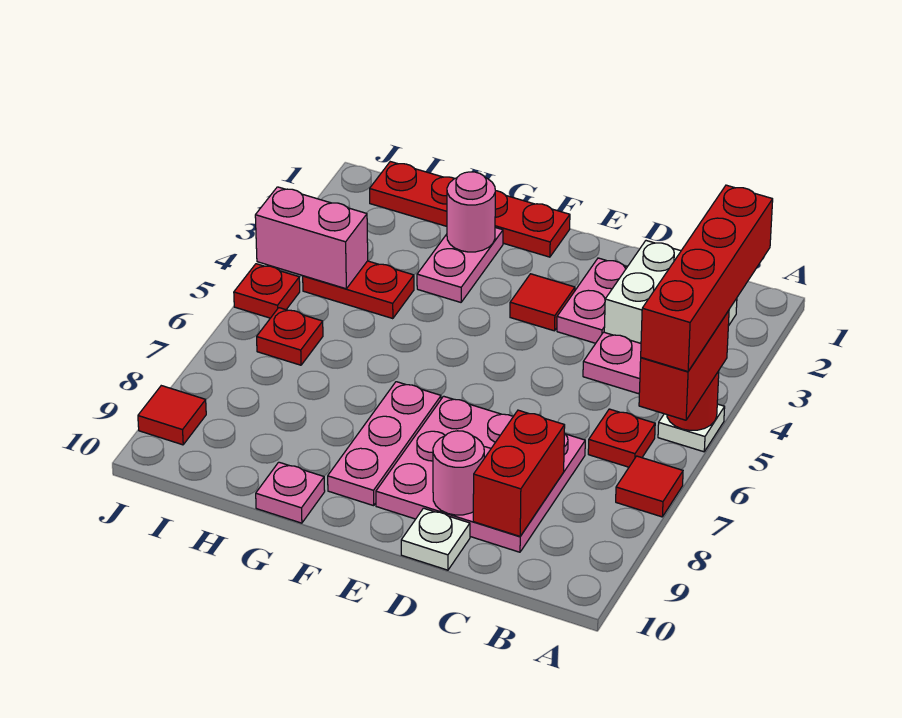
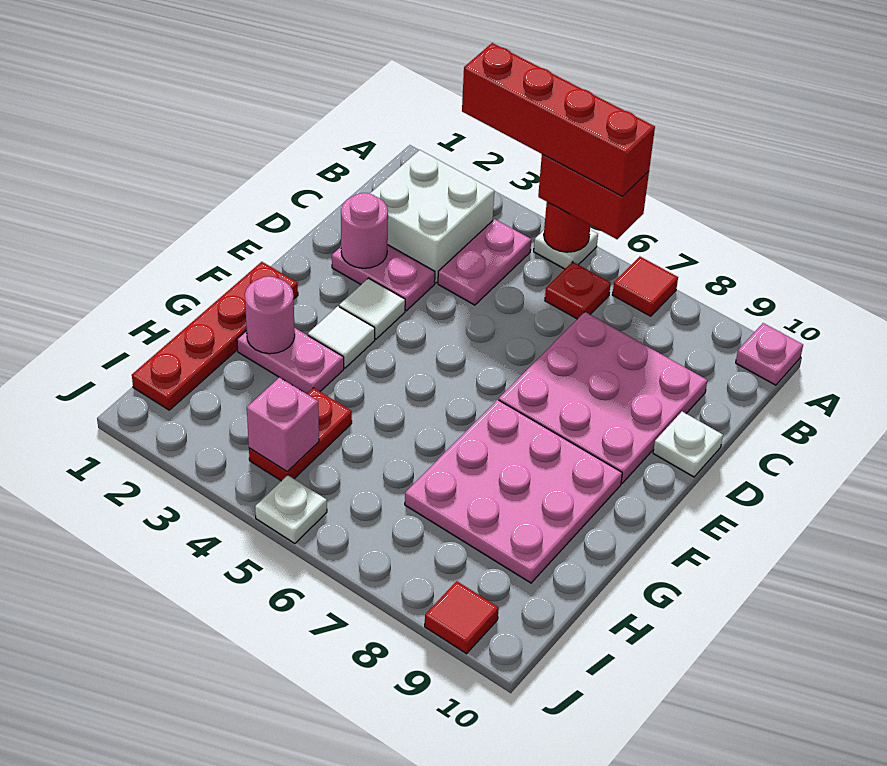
red 1x2 brick [473,410,565,536] -> none
pink 1x1 round brick [433,431,484,515] -> pink 1x1 round brick moved to [341,193,388,268]
red 1x1 tile [510,274,575,331] -> white 1x1 tile [339,278,405,339]
none -> white 1x1 tile [308,306,375,368]
pink 1x3 plate [328,382,441,506] -> pink 3x3 plate [405,400,622,583]
pink 1x1 plate [256,462,325,523] -> pink 1x1 plate moved to [736,323,803,385]
pink 1x2 brick [255,187,368,289] -> pink 1x1 brick [247,377,319,472]
red 1x1 plate [257,308,323,365] -> none
red 1x1 plate [234,264,300,318] -> white 1x1 plate [255,475,327,544]

